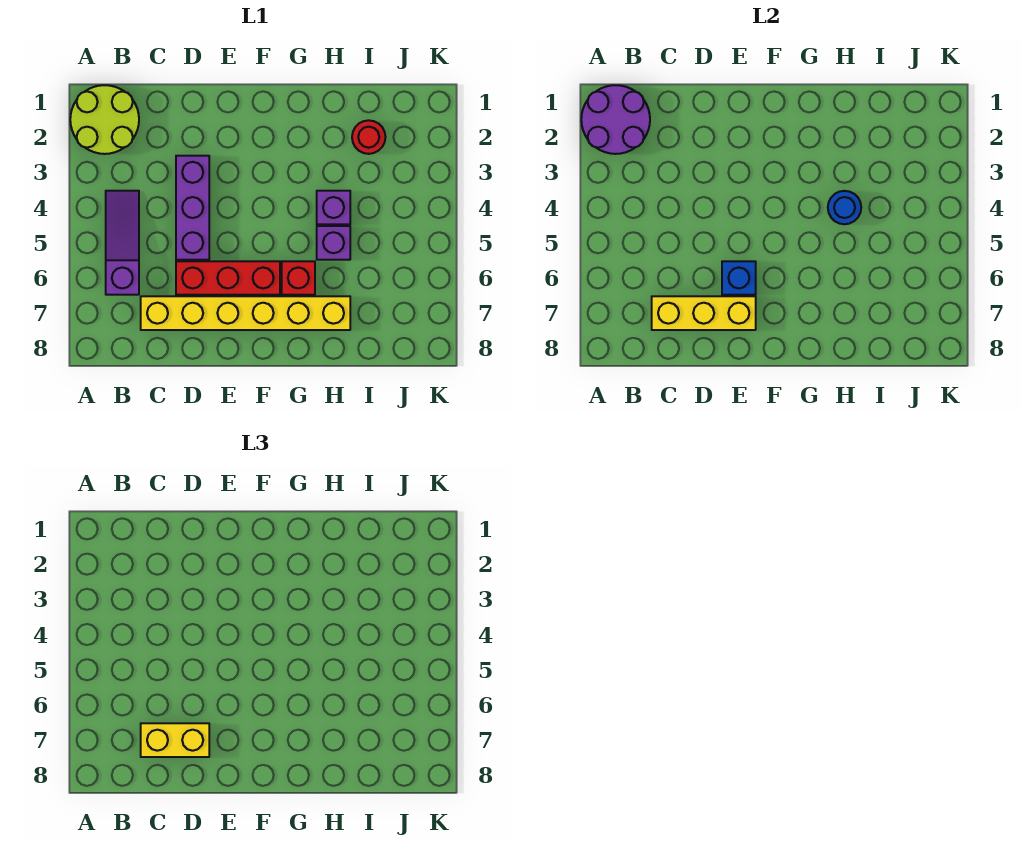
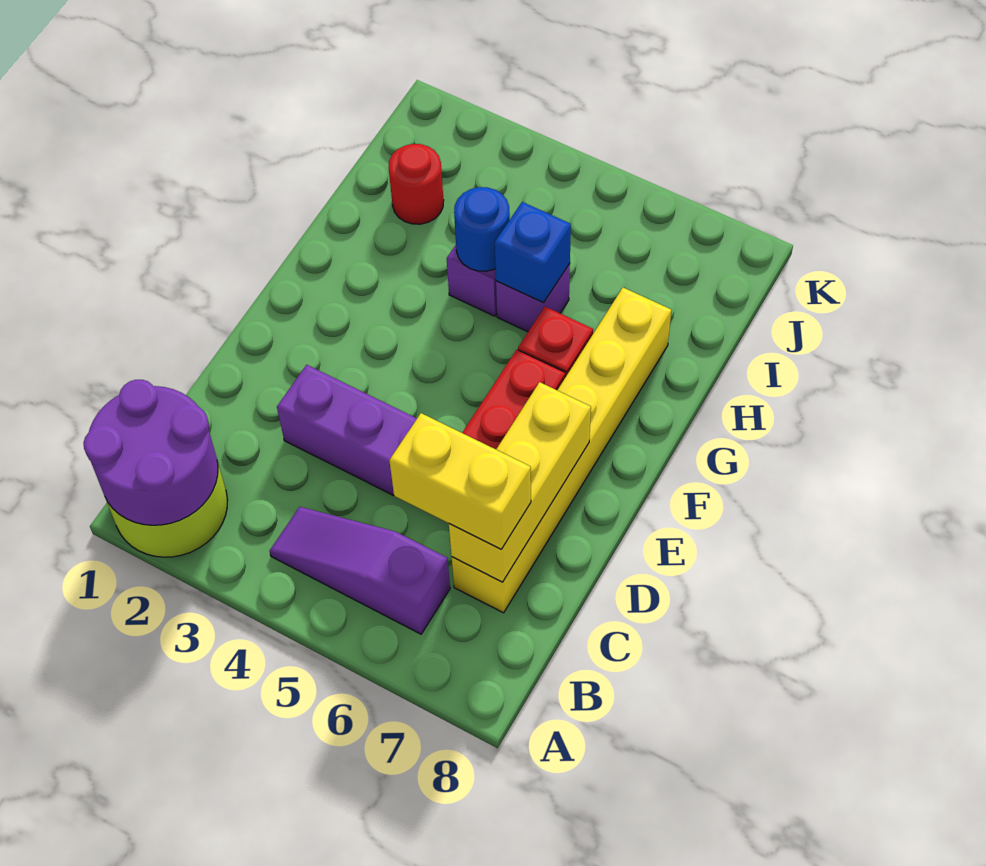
yellow 1x2 brick [141,723,209,757] -> yellow 1x2 brick turned to [389,413,531,549]
blue 1x1 brick [722,261,756,295] -> blue 1x1 brick moved to [495,202,571,303]

